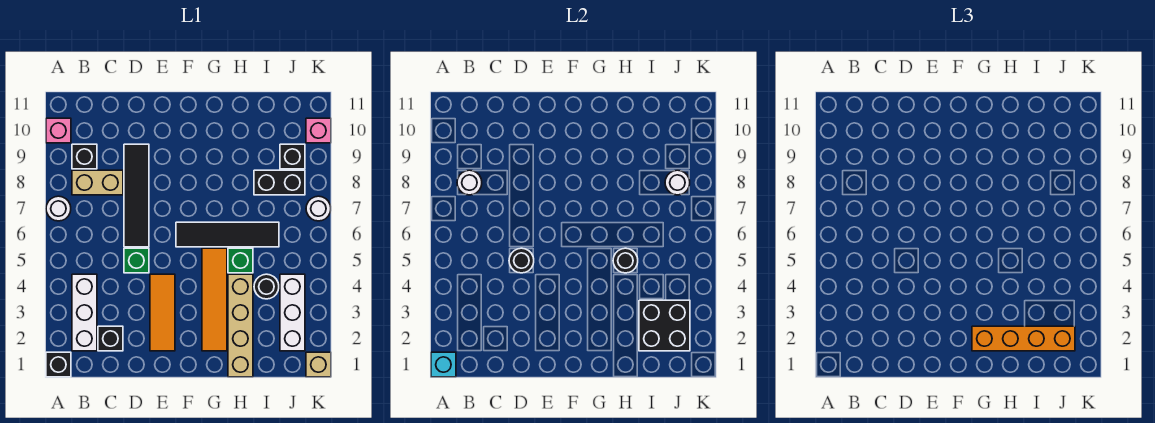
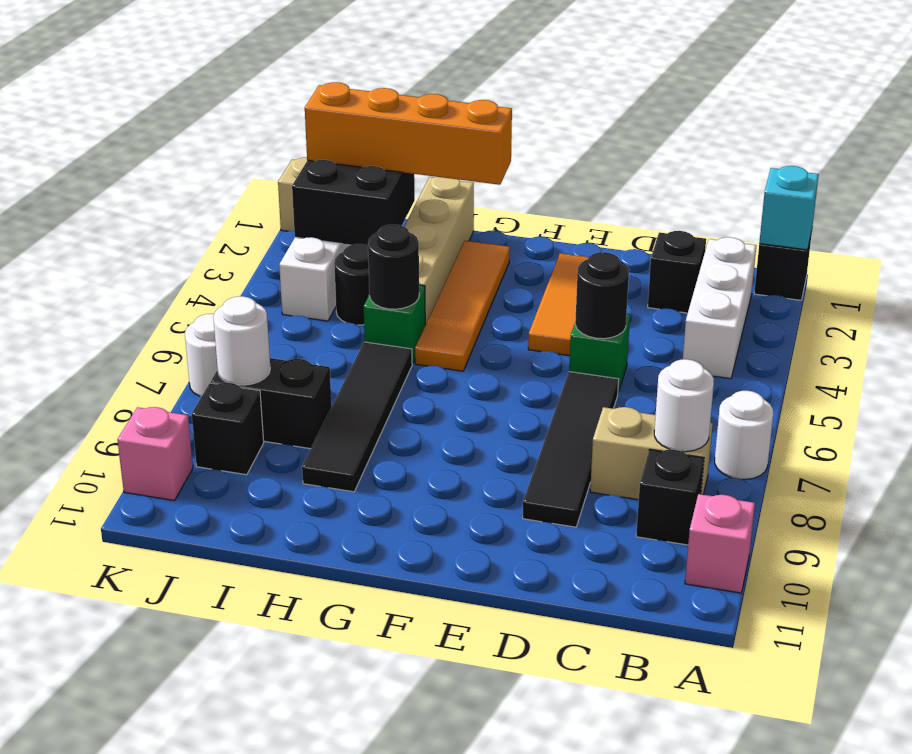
black 1x4 tile [176,222,279,247] -> black 1x4 tile turned to [302,342,412,492]

